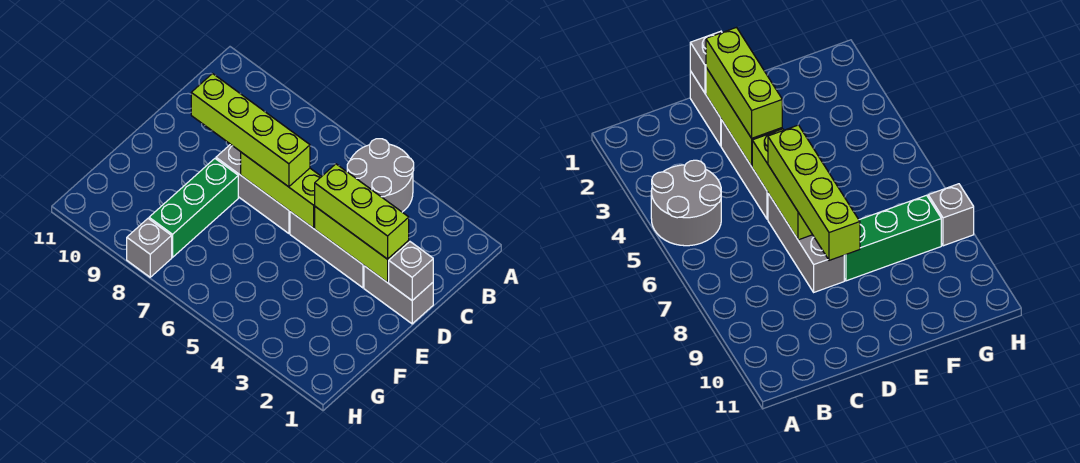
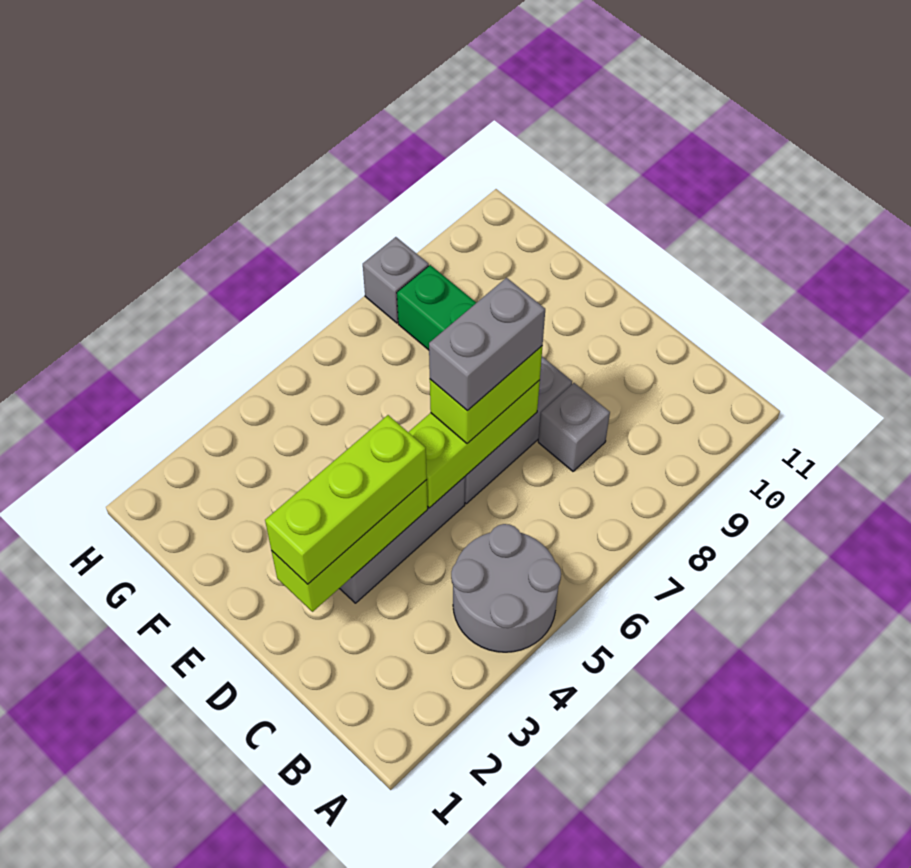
grey 1x2 brick [364,266,433,324] -> grey 1x2 brick moved to [429,278,545,411]
grey 1x1 brick [389,242,433,300] -> grey 1x1 brick moved to [538,383,610,471]
lime 1x4 brick [191,74,310,187] -> lime 1x2 brick [430,346,542,443]

